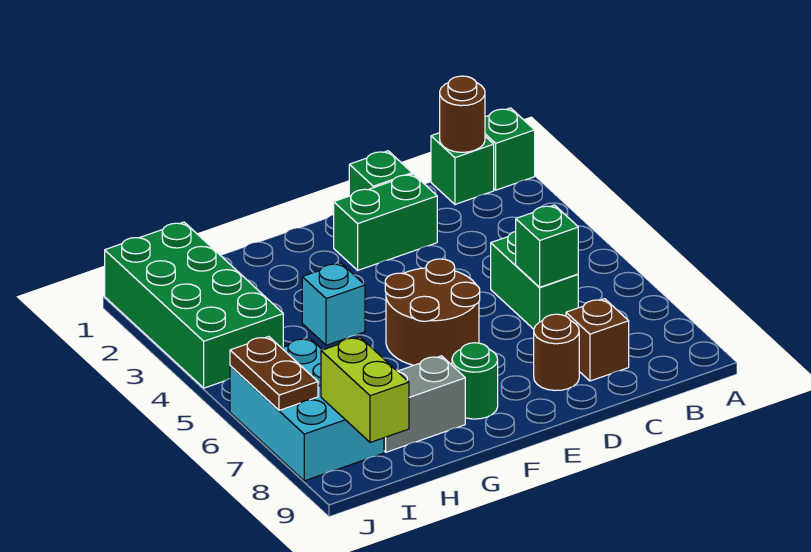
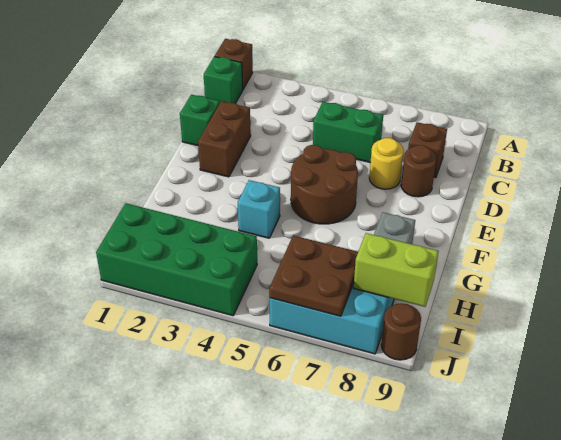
green 1x1 brick [485,108,535,190] -> brown 1x1 brick [215,39,253,89]
brown 1x1 round brick [440,76,485,152] -> brown 1x1 round brick moved to [381,303,421,360]
green 1x1 brick [516,205,578,287] -> none
green 1x2 brick [334,174,437,270] -> brown 1x2 brick [198,101,251,177]
none -> yellow 1x1 round brick [369,138,404,189]
green 1x1 round brick [452,343,498,419] -> none
brown 1x2 plate [230,337,318,410] -> brown 2x2 plate [269,236,358,316]

